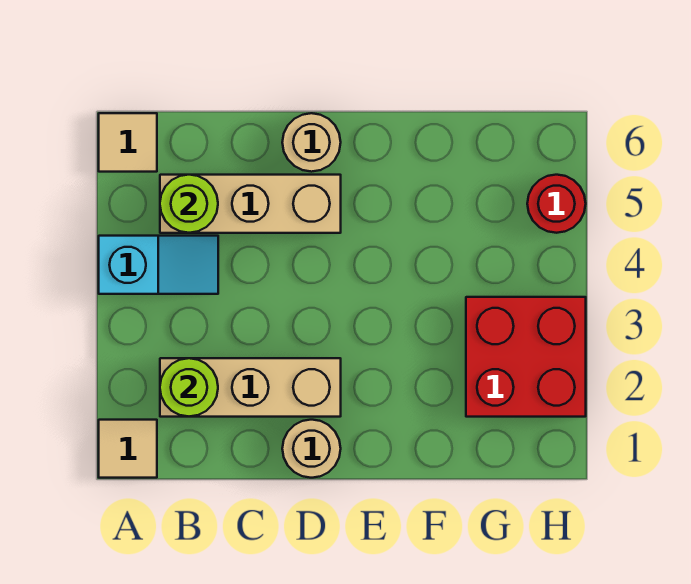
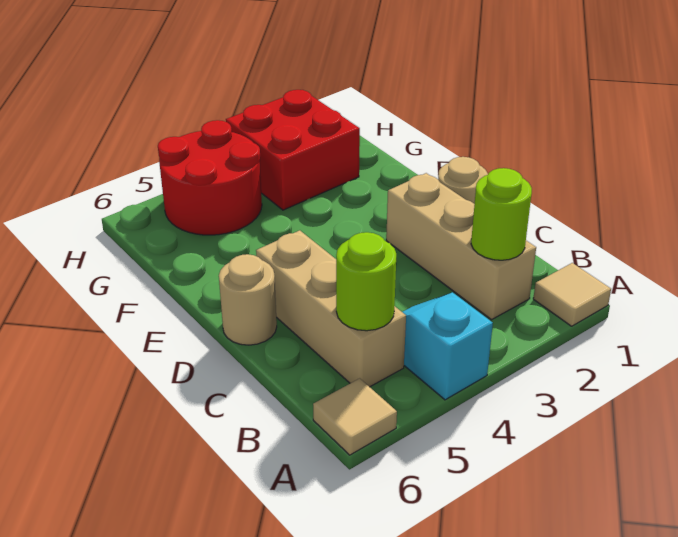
red 1x1 round brick [527,175,586,233] -> red 2x2 round brick [158,120,262,235]

